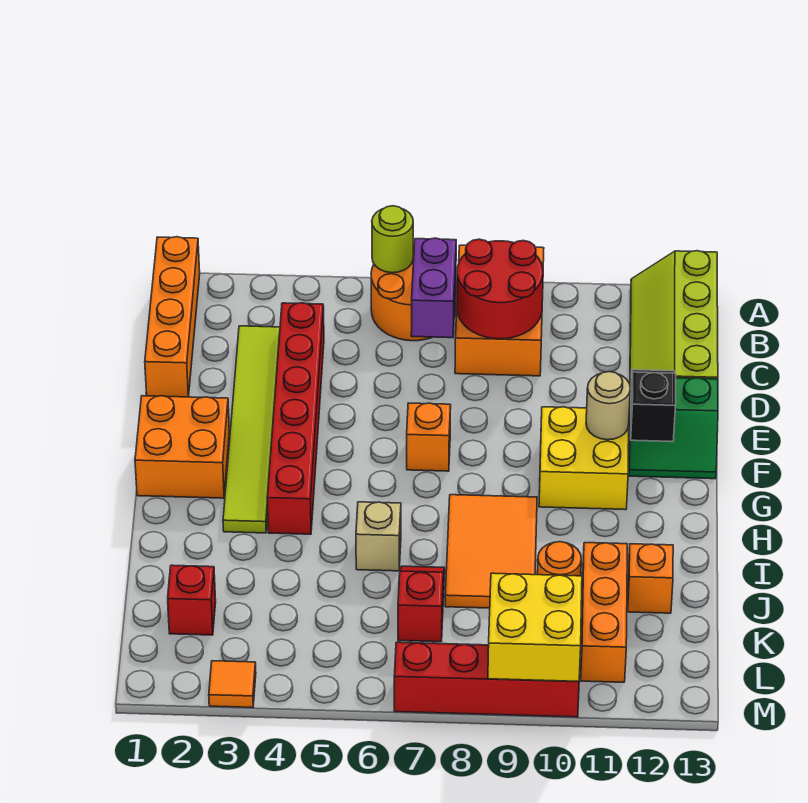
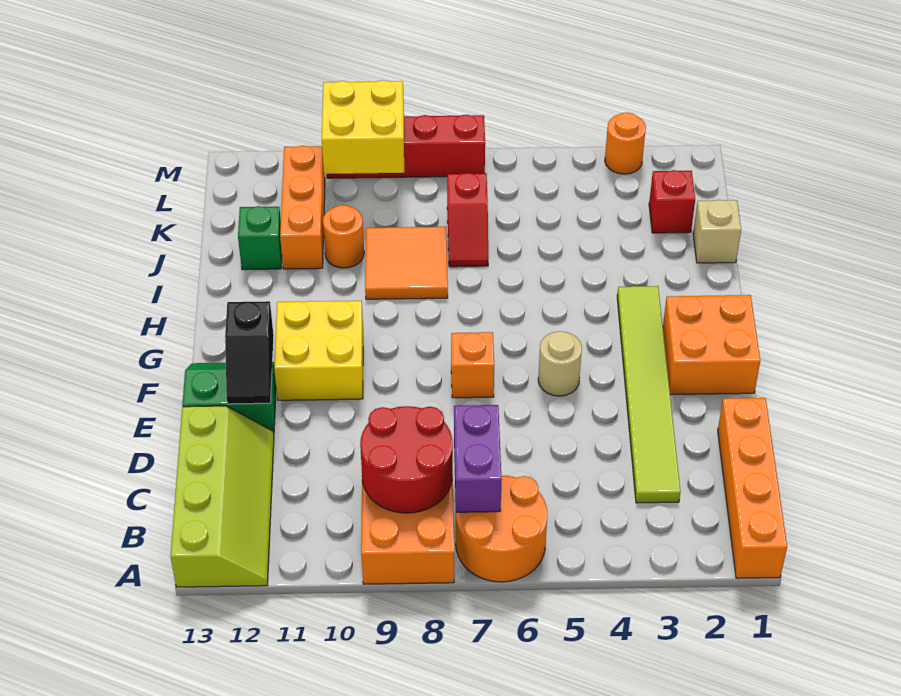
lime 1x1 round brick [372,206,413,273] -> none
red 1x6 brick [267,303,324,534] -> none
tan 1x1 round brick [586,372,630,440] -> tan 1x1 round brick moved to [538,331,582,396]
orange 2x3 tile [445,495,537,608] -> orange 2x2 tile [365,227,448,299]
tan 1x1 brick [356,502,401,571] -> tan 1x1 brick moved to [693,200,741,263]
orange 1x1 brick [628,544,673,613] -> green 1x1 brick [238,206,282,270]
orange 1x1 tile [209,661,256,708] -> orange 1x1 round brick [605,112,646,174]

